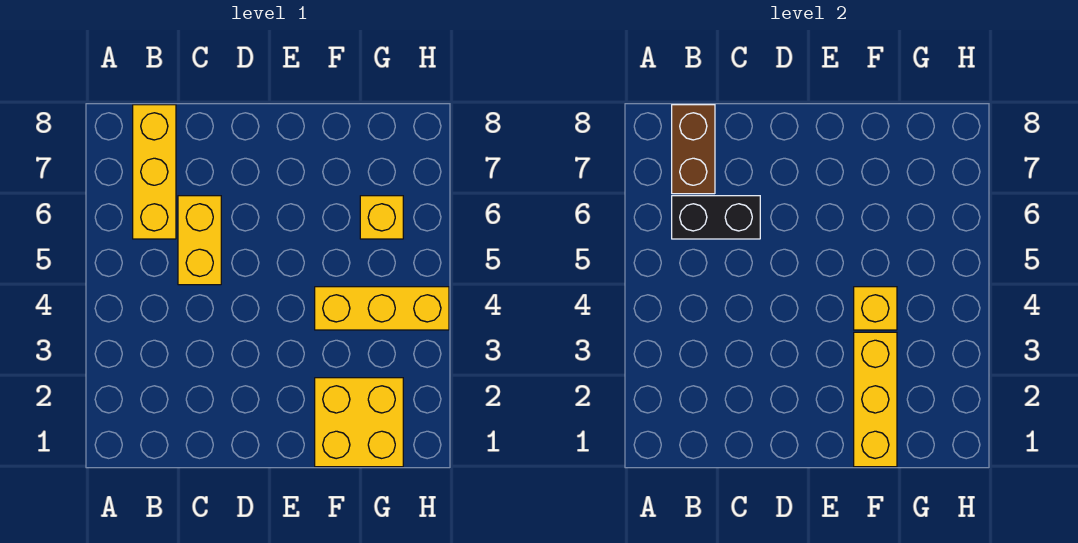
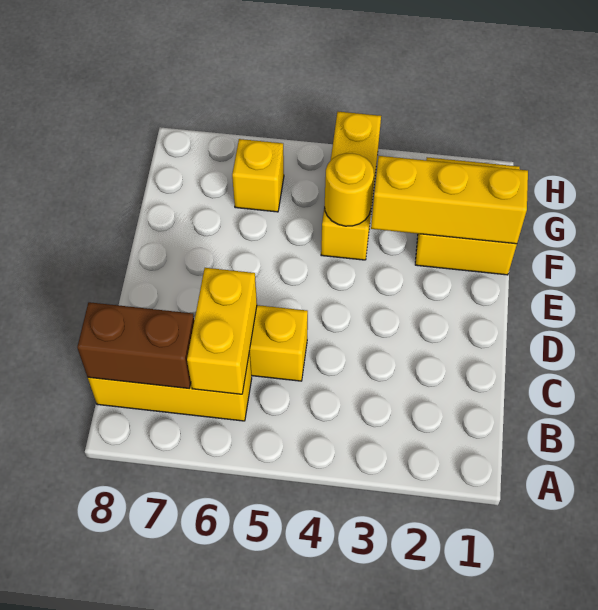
black 1x2 brick [672,196,760,239] -> yellow 1x2 brick [187,268,257,394]
yellow 1x1 brick [854,287,897,330] -> yellow 1x1 round brick [325,153,374,226]

